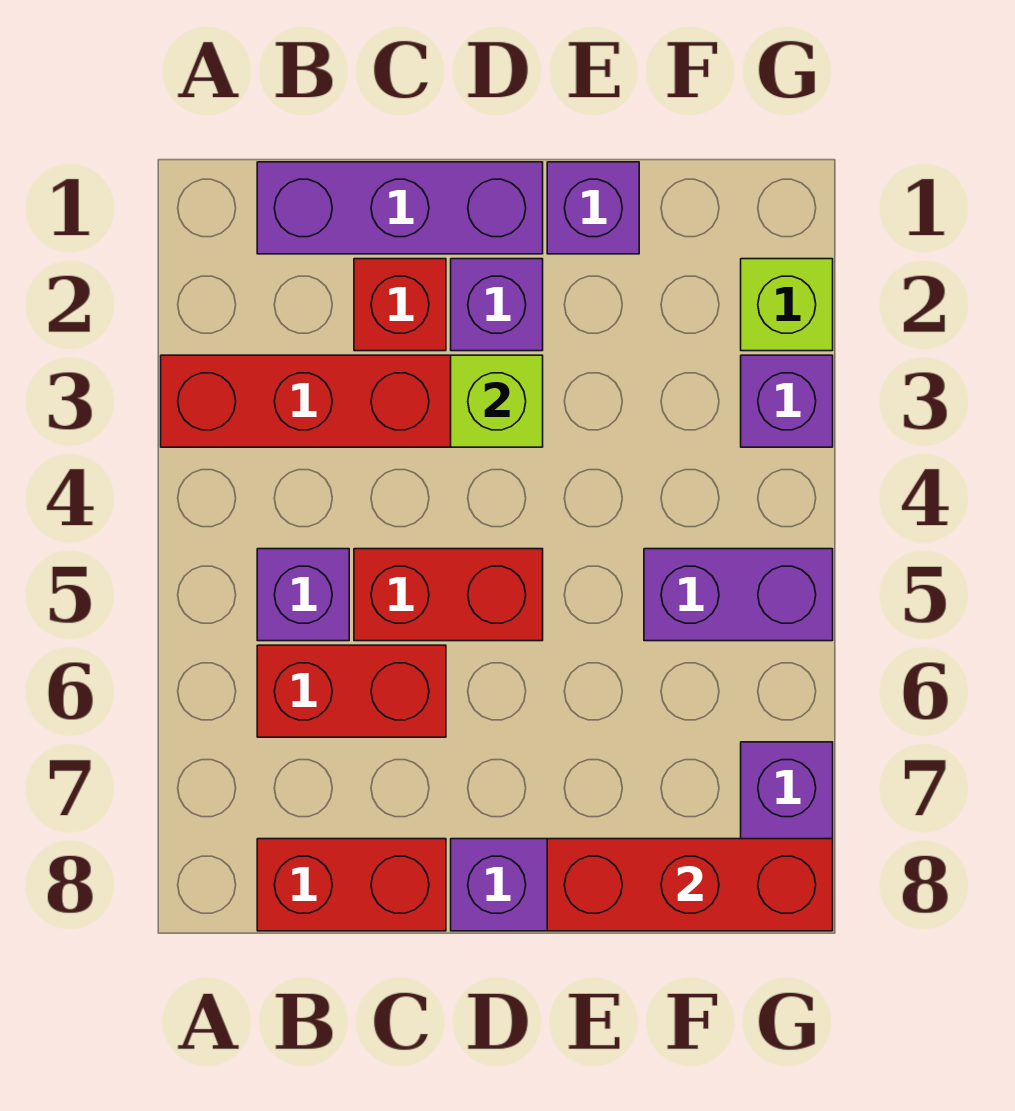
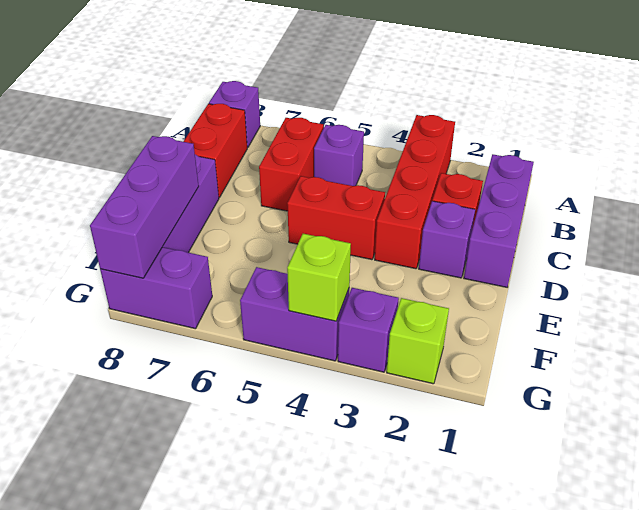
red 1x2 brick [354,549,543,641] -> red 1x2 brick turned to [287,176,385,260]
lime 1x1 brick [451,355,543,447] -> lime 1x1 brick moved to [287,234,351,321]
purple 1x1 brick [547,162,639,254] -> purple 1x1 brick moved to [209,81,260,148]
red 1x3 brick [547,839,833,931] -> purple 1x3 brick [90,136,199,278]
purple 1x2 brick [644,549,833,641] -> purple 1x2 brick turned to [240,267,349,361]

